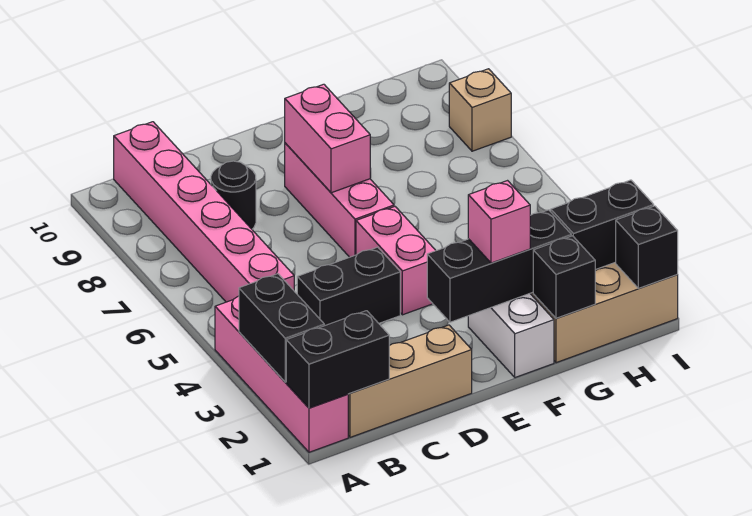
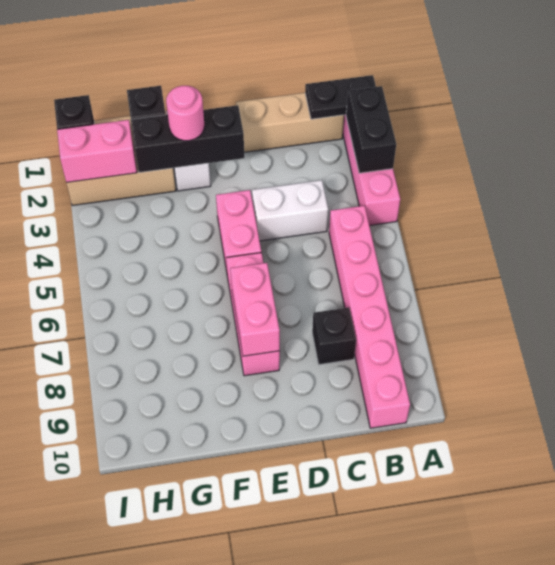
black 1x2 brick [286,311,389,408] -> black 1x2 plate [305,75,376,119]
black 1x2 brick [297,247,400,326] -> white 1x2 brick [252,180,328,241]
black 1x1 round brick [211,161,256,229] -> black 1x1 brick [312,307,356,365]
pink 1x1 brick [468,181,530,263] -> pink 1x1 round brick [166,86,204,141]
black 1x2 brick [551,180,654,270] -> pink 1x2 brick [57,120,137,182]
tan 1x1 brick [449,69,511,151] -> none

